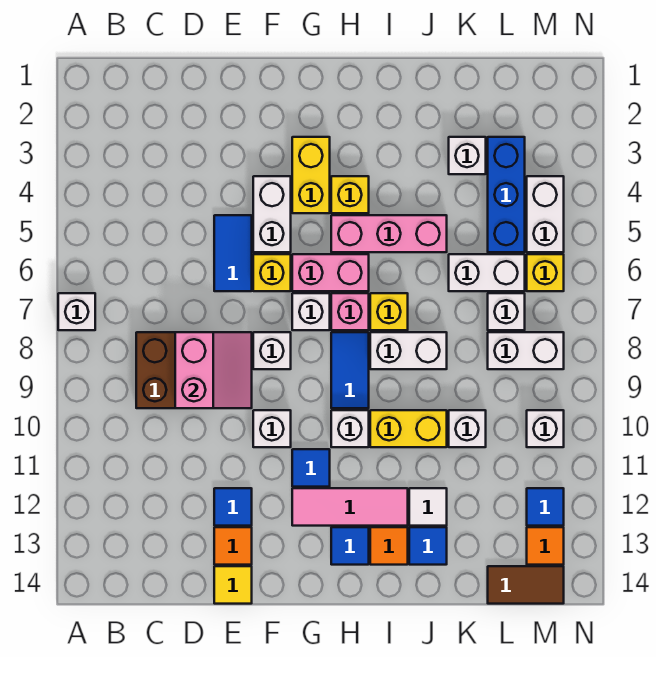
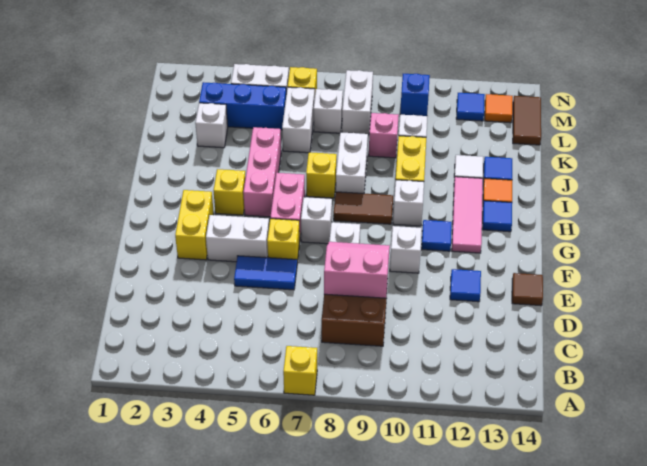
white 1x1 brick [58,293,95,330] -> yellow 1x1 brick [283,346,317,395]
orange 1x1 tile [214,527,252,565] -> none
yellow 1x1 tile [214,566,252,604] -> brown 1x1 tile [512,273,543,306]
yellow 1x2 brick [292,137,330,213] -> yellow 1x2 brick turned to [175,190,214,260]
pink 1x1 brick [331,293,369,330] -> pink 1x1 brick moved to [369,113,399,158]
blue 1x2 tile [331,332,369,408] -> brown 1x2 tile [334,192,393,224]
white 1x1 brick [527,410,564,447] -> blue 1x1 brick [400,74,430,116]

